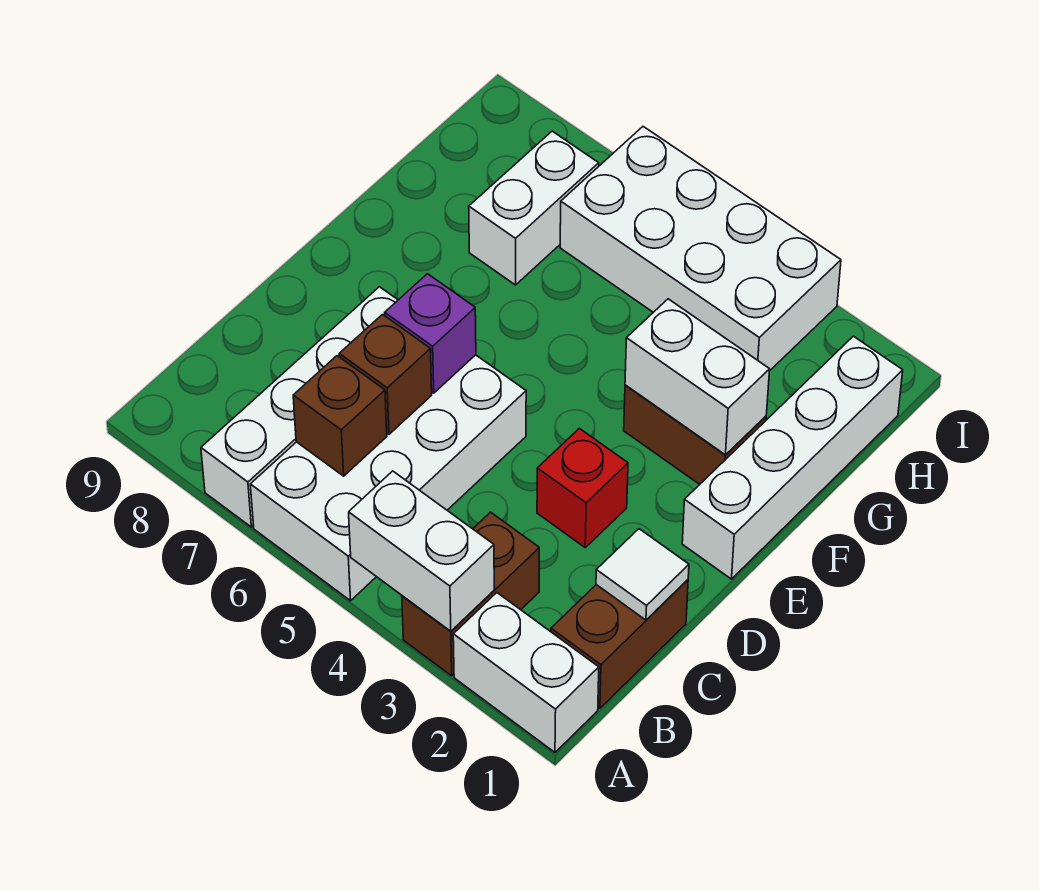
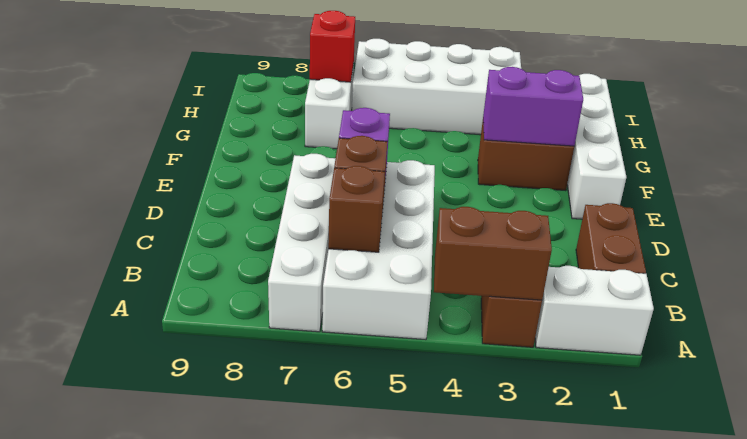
white 1x2 brick [349,471,494,631] -> brown 1x2 brick [434,207,552,300]
white 1x1 tile [596,529,689,620] -> none
red 1x1 brick [537,428,628,547] -> red 1x1 brick moved to [310,11,355,82]
white 1x2 brick [625,299,770,455] -> purple 1x2 brick [483,67,583,146]

